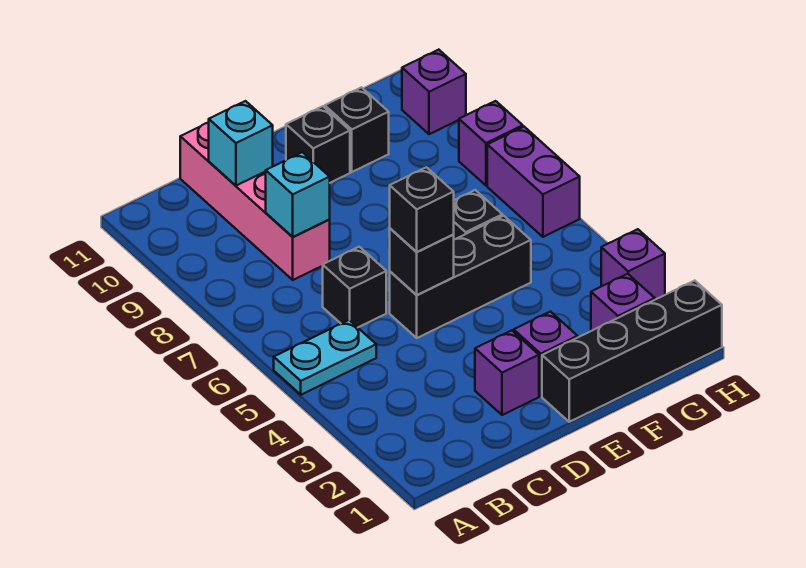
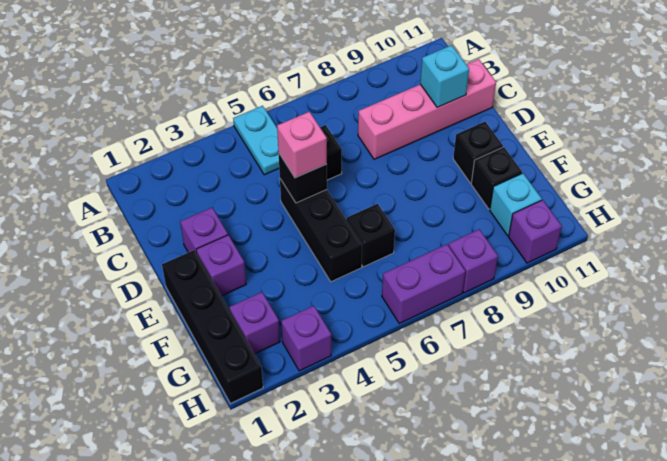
cyan 1x1 brick [266,152,330,237] -> cyan 1x1 brick moved to [490,173,542,236]
black 1x1 brick [390,167,454,252] -> pink 1x1 brick [277,112,327,178]

